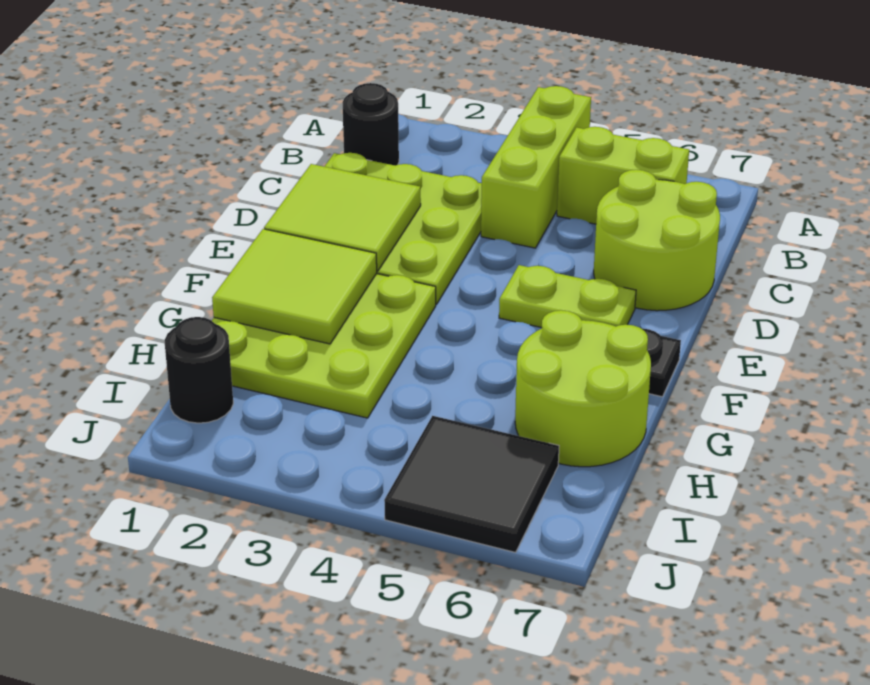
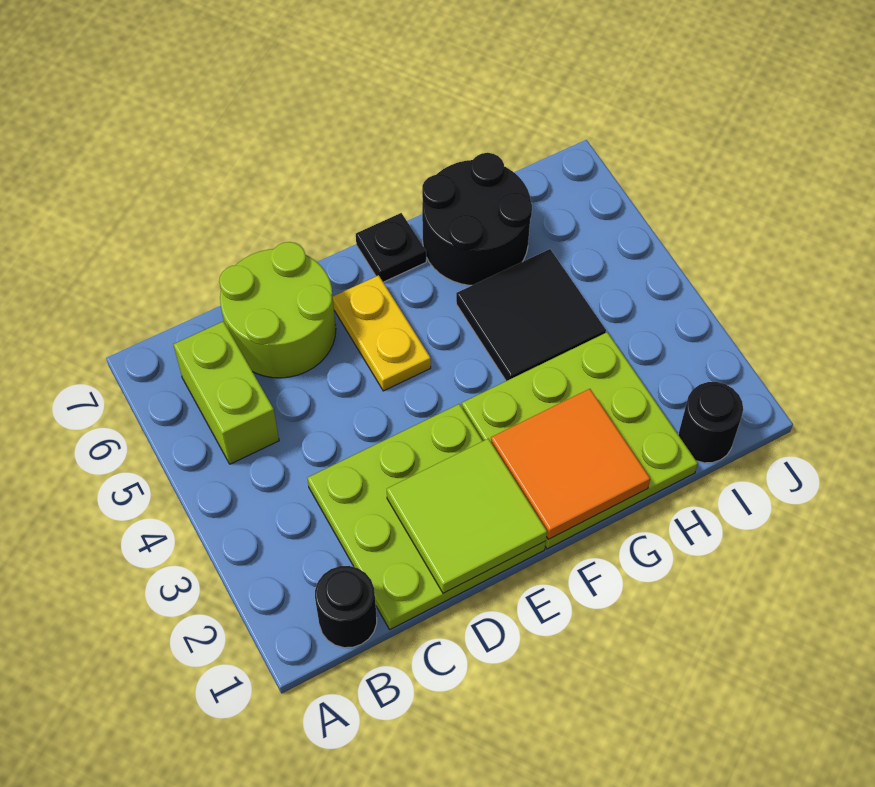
lime 1x3 brick [481,86,591,248] -> none
lime 1x2 plate [499,265,636,328] -> yellow 1x2 plate [333,275,431,391]
lime 2x2 tile [212,229,377,344] -> orange 2x2 tile [491,389,650,539]
lime 2x2 round brick [515,310,651,467] -> black 2x2 round brick [422,153,532,285]
black 2x2 tile [384,416,559,552] -> black 2x2 tile moved to [456,249,606,381]

